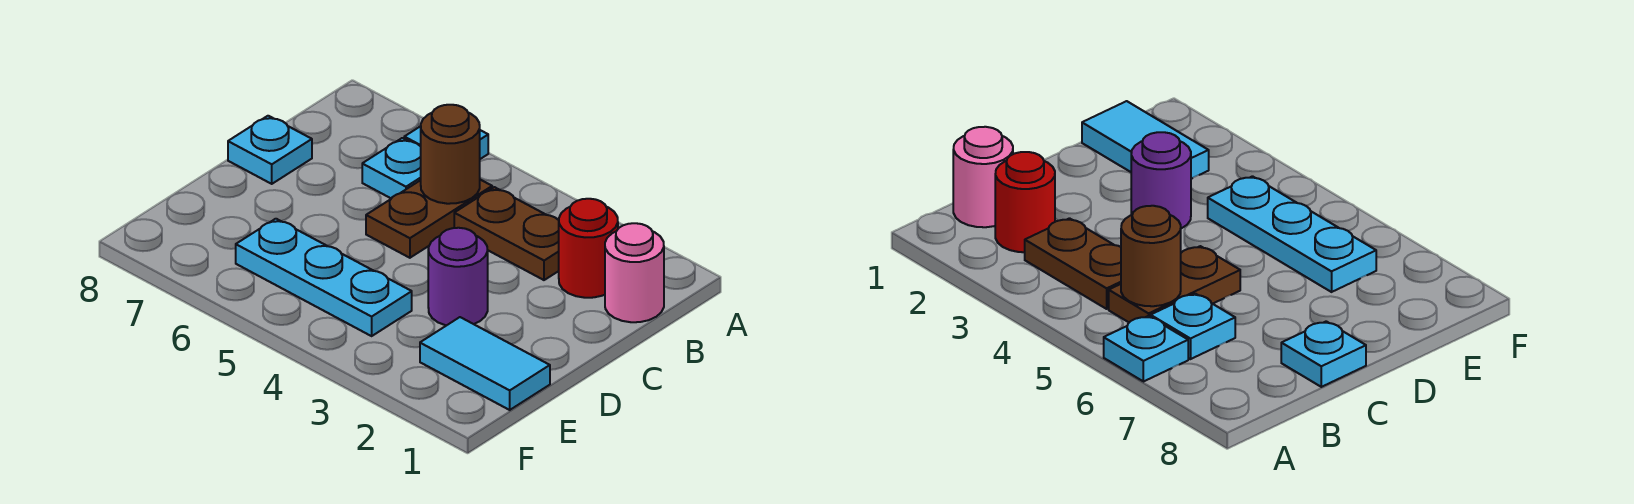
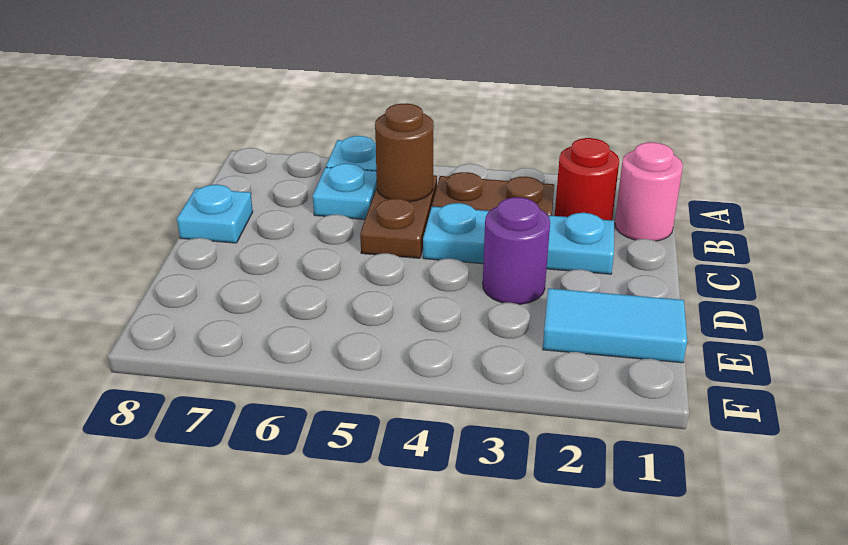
cyan 1x3 plate [236,219,412,336] -> cyan 1x3 plate moved to [423,203,614,274]

